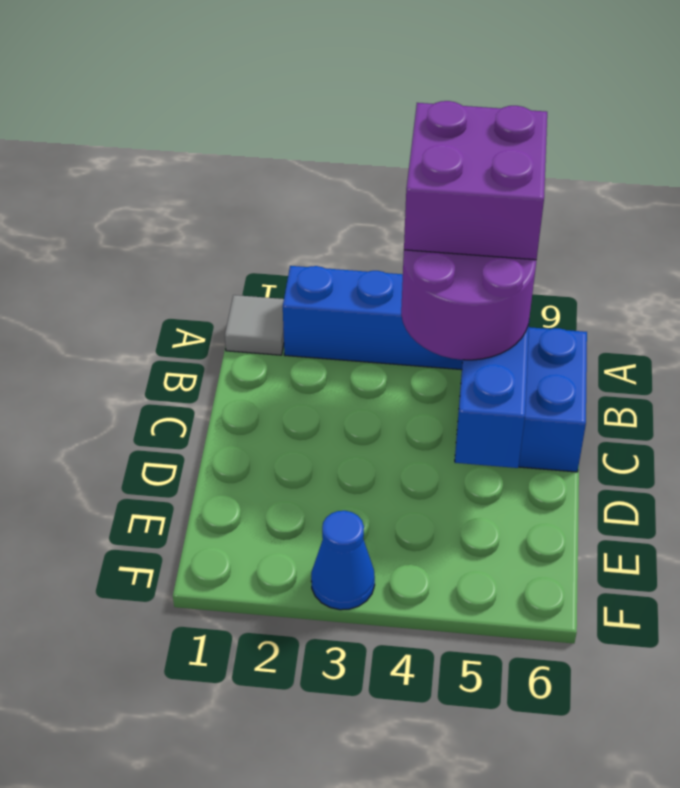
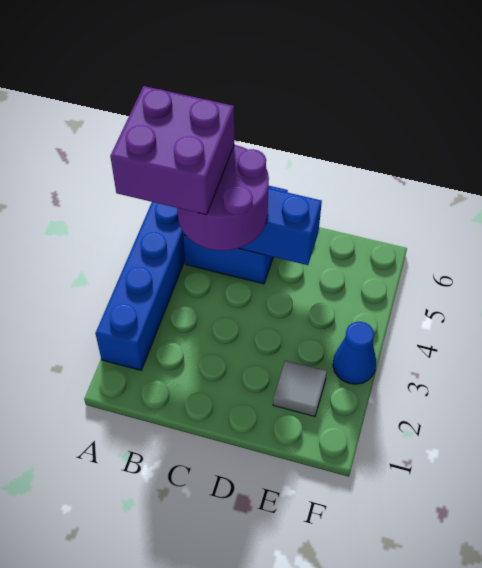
grey 1x1 tile [225,295,284,355] -> grey 1x1 tile moved to [273,360,327,416]

